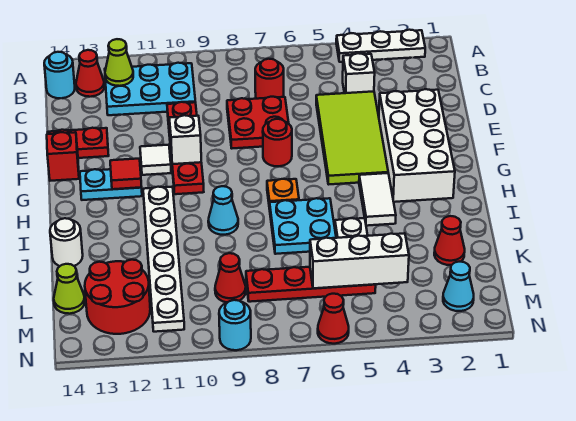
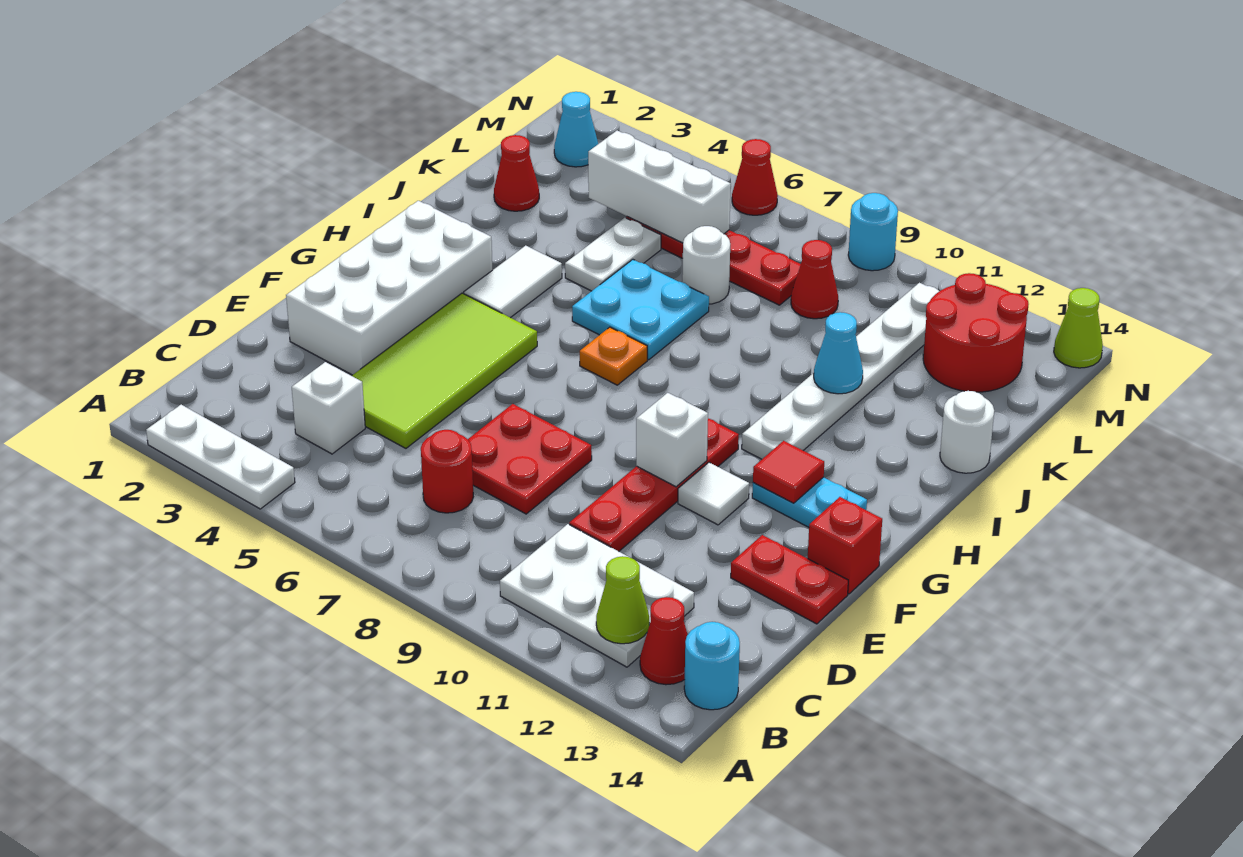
cyan 2x3 plate [105,63,195,115] -> white 2x3 plate [500,524,694,667]
red 1x1 round brick [263,119,292,166] -> none
cyan 1x1 cone [208,186,238,235] -> cyan 1x1 cone moved to [814,312,863,394]
none -> white 1x1 round brick [682,226,730,304]
lime 1x1 cone [54,264,85,314] -> lime 1x1 cone moved to [1054,288,1103,368]

